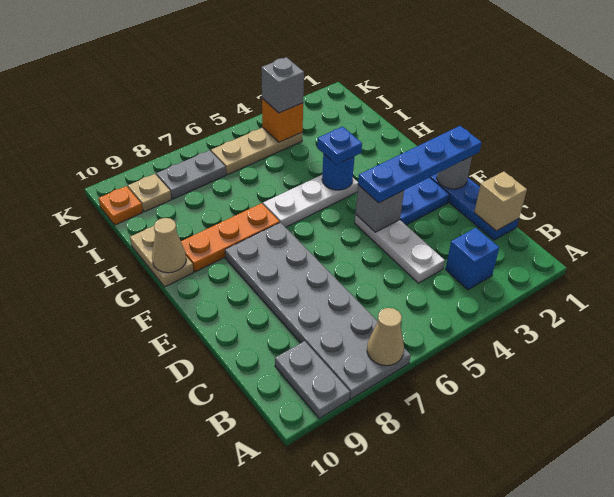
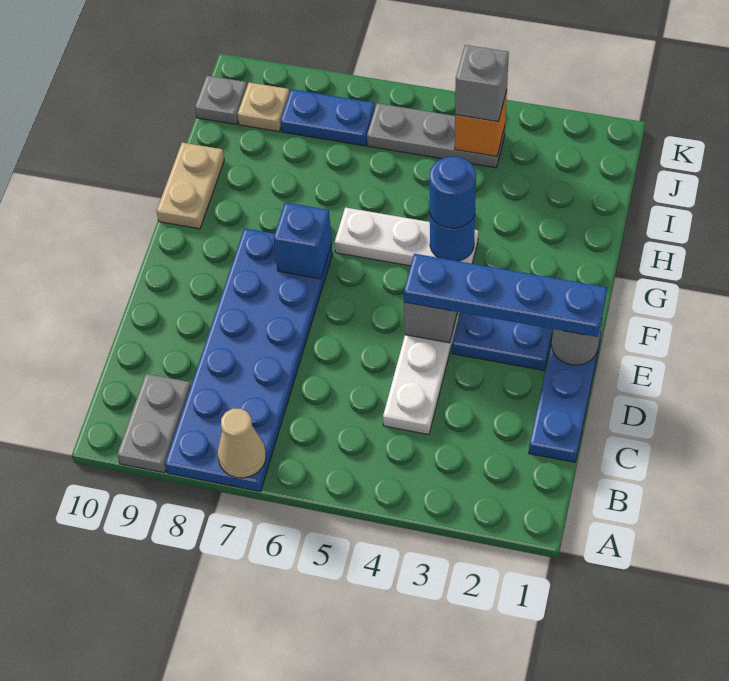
grey 2x6 plate [225,222,411,399] -> blue 2x6 plate [165,228,333,492]
blue 1x1 brick [446,228,499,290] -> blue 1x1 brick moved to [273,202,332,279]
tan 1x1 brick [474,172,527,231] -> none
blue 1x1 plate [317,127,362,165] -> blue 1x1 round brick [430,157,476,228]
orange 1x3 plate [181,203,280,272] -> none
tan 1x1 cone [152,218,186,273] -> none
tan 1x3 plate [211,128,303,175] -> grey 1x3 plate [367,103,505,168]
grey 1x2 plate [156,150,226,199] -> blue 1x2 plate [280,89,375,146]
orange 1x1 plate [99,186,143,225] -> grey 1x1 plate [195,76,247,125]

